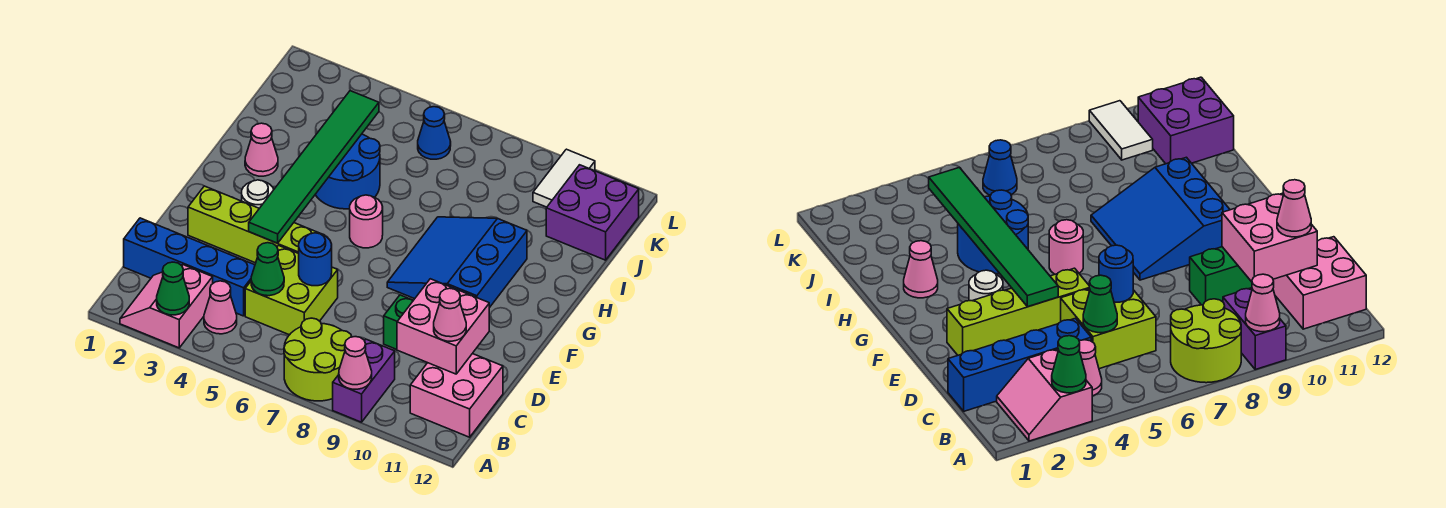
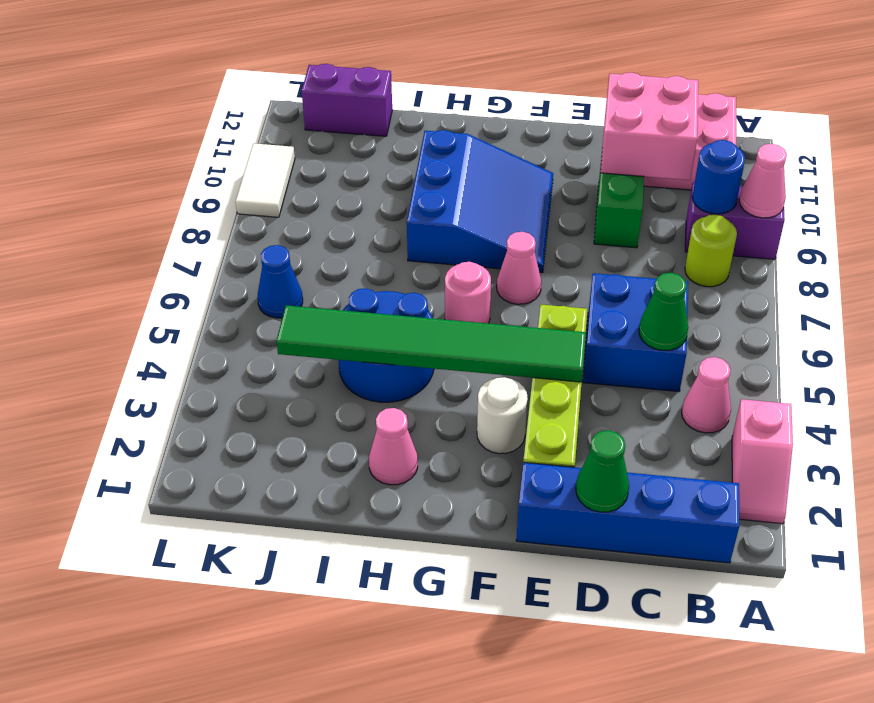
pink 2x2 slope [120,265,213,348] -> pink 1x2 slope [732,399,793,524]
green 1x1 cone [157,262,189,315] -> green 1x1 cone moved to [576,430,629,512]
lime 2x2 round brick [284,318,352,401] -> lime 1x1 round brick [685,214,737,287]
blue 1x4 brick [124,218,255,316] -> blue 1x4 brick turned to [516,462,739,563]
lime 2x2 brick [245,245,338,335] -> blue 2x2 brick [583,273,688,392]
pink 1x1 cone [434,288,466,341] -> pink 1x1 cone moved to [497,232,541,304]
blue 1x1 round brick [299,233,332,286] -> blue 1x1 round brick moved to [692,140,745,214]
blue 3x3 slope [387,217,527,308] -> blue 3x3 slope turned to [407,130,553,272]
purple 2x2 brick [546,165,639,260] -> purple 1x2 brick [302,64,392,136]
white 1x2 tile [533,149,595,207] -> white 1x2 tile turned to [236,143,295,217]

